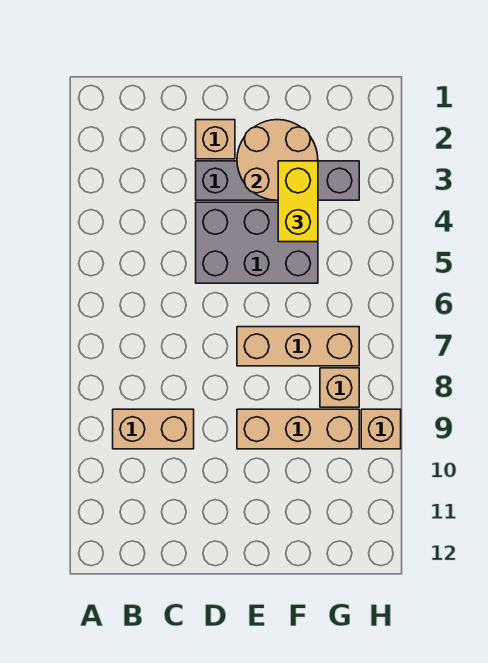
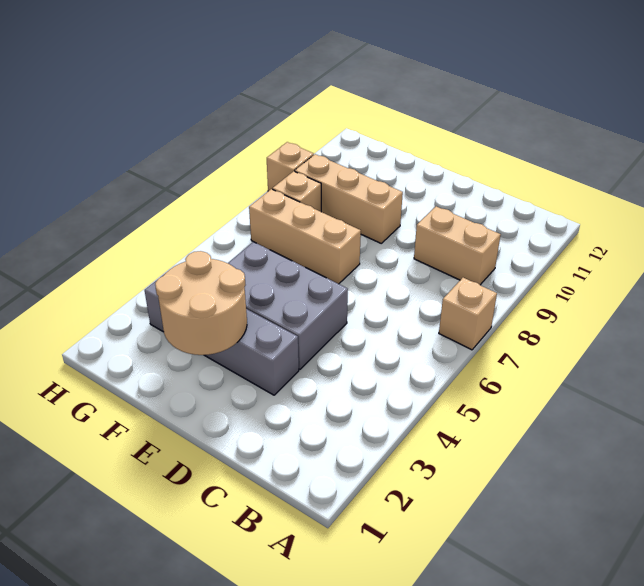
tan 1x1 brick [196,120,235,159] -> tan 1x1 brick moved to [439,278,497,350]
yellow 1x2 brick [278,161,318,242] -> none

